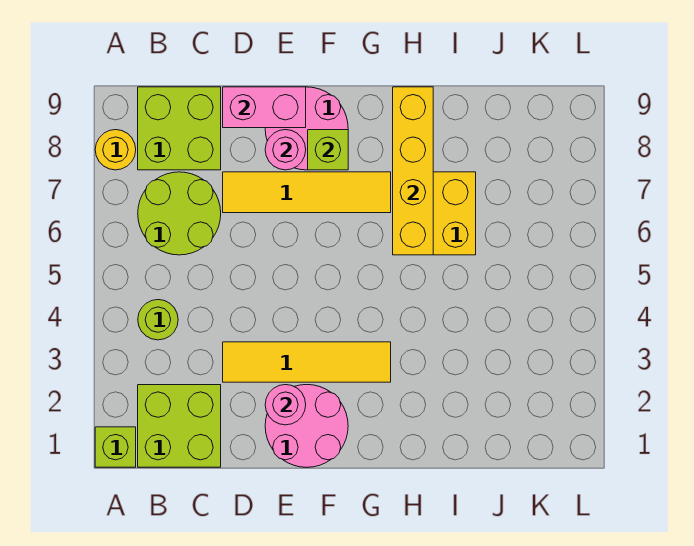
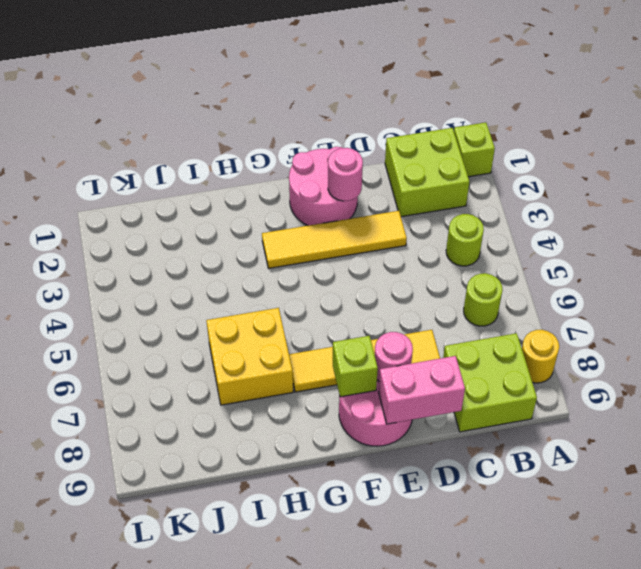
lime 2x2 round brick [138,172,221,255] -> lime 1x1 round brick [464,273,503,326]
yellow 1x4 brick [393,87,433,255] -> none

